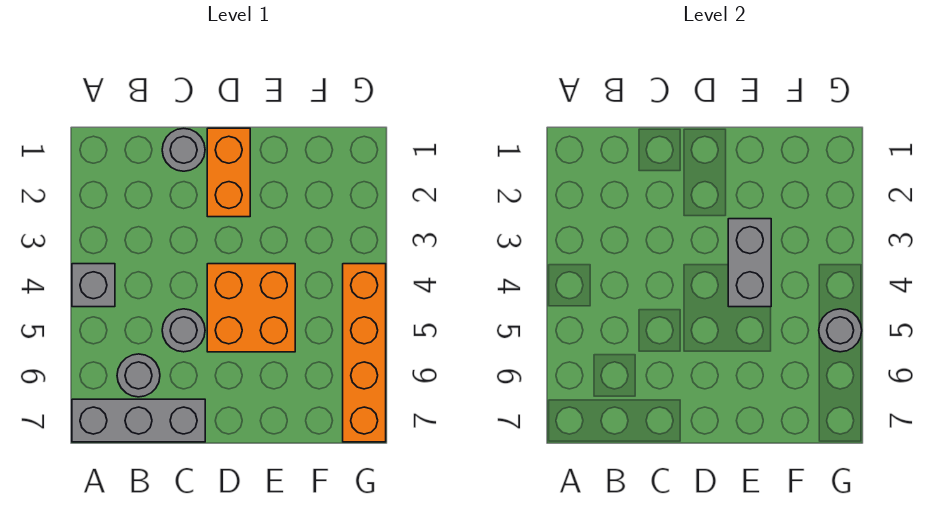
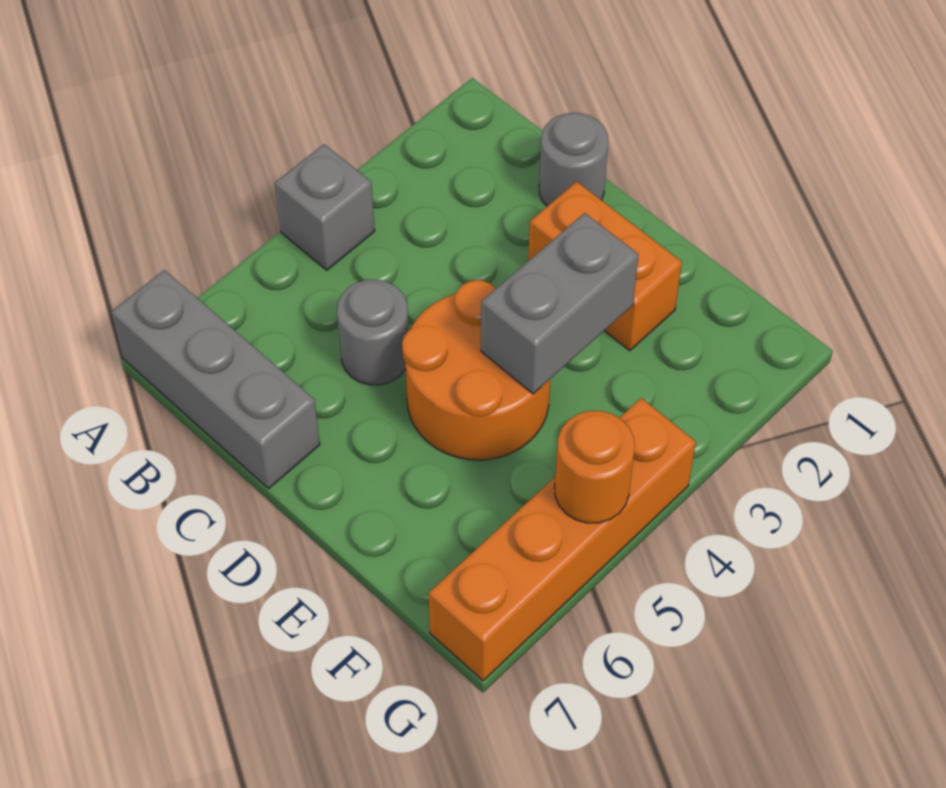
grey 1x1 round brick [117,354,160,397] -> none
orange 1x2 brick [207,128,250,217] -> orange 1x2 brick turned to [528,182,682,351]
orange 2x2 brick [207,264,295,352] -> orange 2x2 round brick [402,280,550,460]
grey 1x1 round brick [819,309,862,352] -> orange 1x1 round brick [555,411,635,523]

